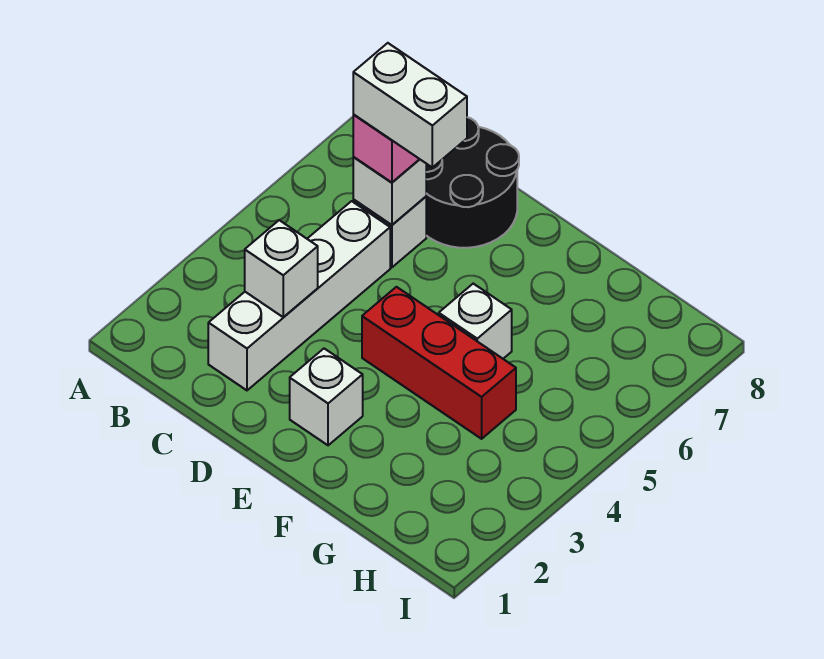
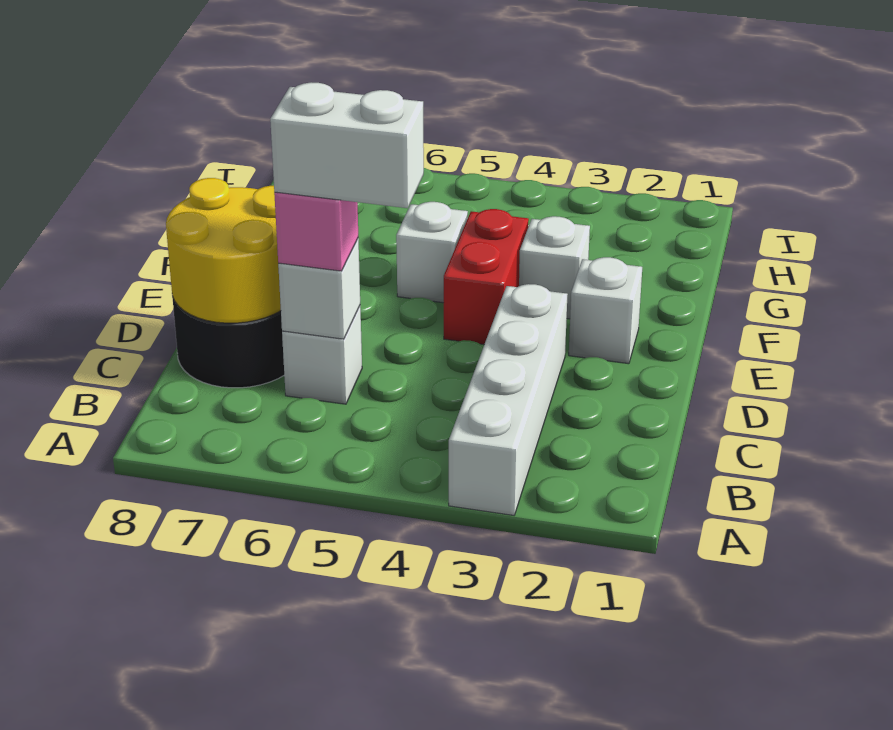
white 1x4 brick [208,201,390,390] -> white 1x4 brick turned to [449,284,568,515]
white 1x1 brick [245,220,318,317] -> white 1x1 brick moved to [519,216,590,319]
white 1x2 brick [353,43,467,167] -> white 1x2 brick turned to [270,82,424,208]
none -> yellow 2x2 round brick [166,178,281,323]
red 1x3 brick [362,287,516,439] -> red 1x2 brick [444,209,529,344]

